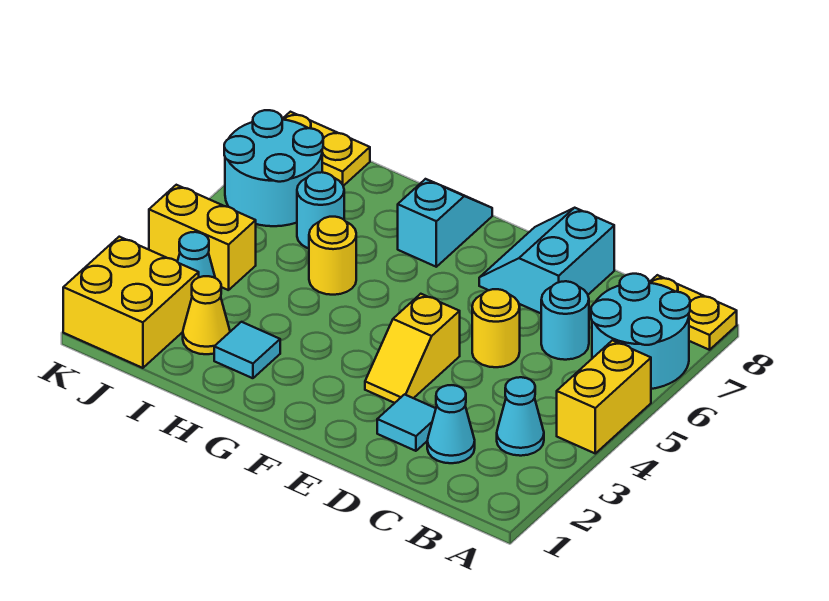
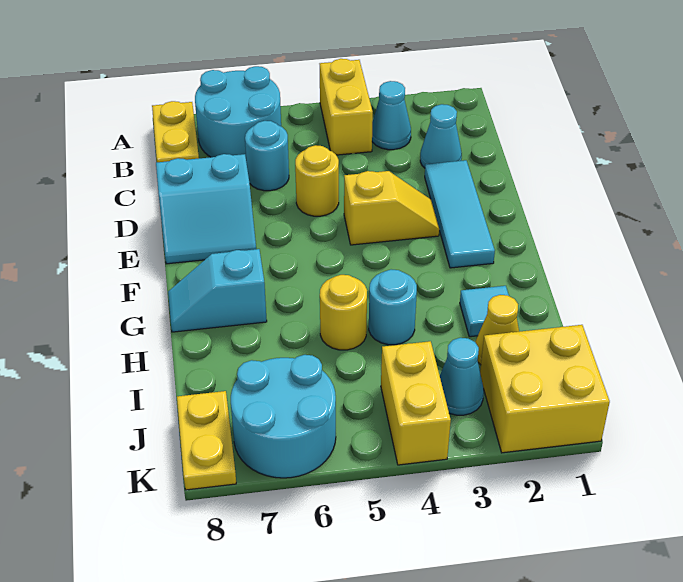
yellow 1x2 brick [557,340,651,453] -> yellow 1x2 brick turned to [320,59,373,155]
cyan 1x1 tile [377,394,436,451] -> cyan 1x3 tile [425,160,495,268]
cyan 1x1 round brick [297,172,344,248] -> cyan 1x1 round brick moved to [369,269,417,345]

